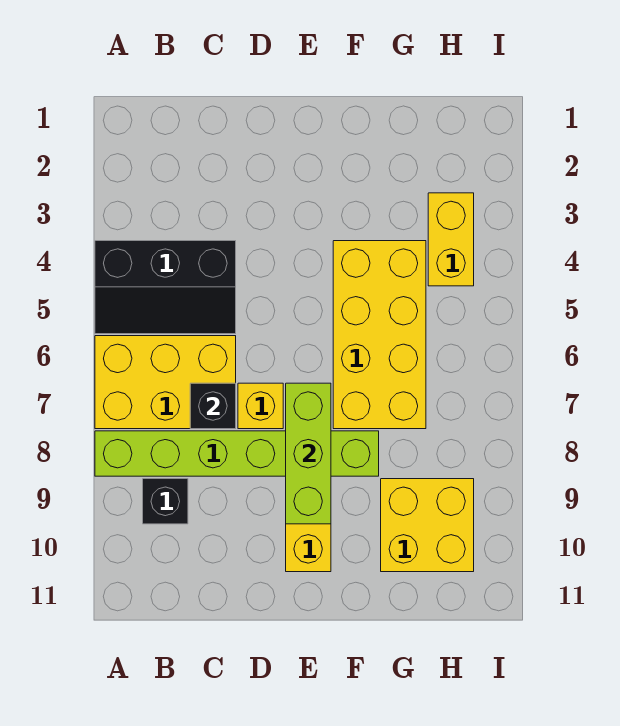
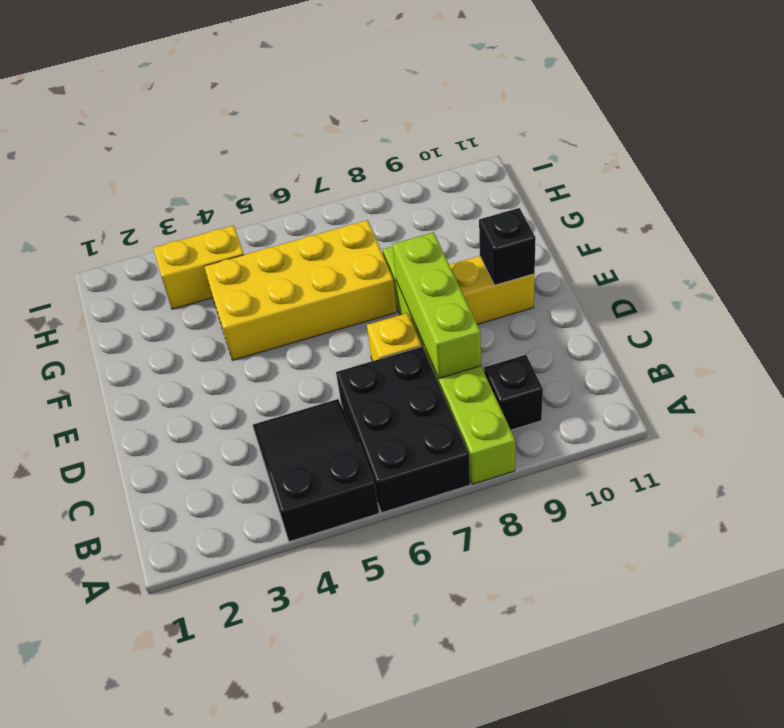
black 2x3 slope [95,241,236,334] -> black 2x3 slope turned to [253,399,379,542]
yellow 2x3 brick [95,336,236,429] -> black 2x3 brick [336,347,470,513]
black 1x1 brick [190,383,236,429] -> black 1x1 brick moved to [479,208,536,285]
lime 1x3 brick [286,383,331,524] -> lime 1x3 brick turned to [393,232,481,378]
yellow 2x2 brick [381,479,474,572] -> none

